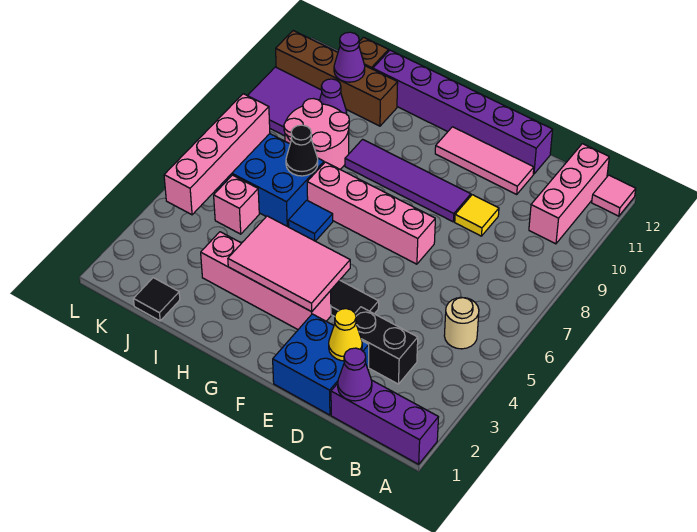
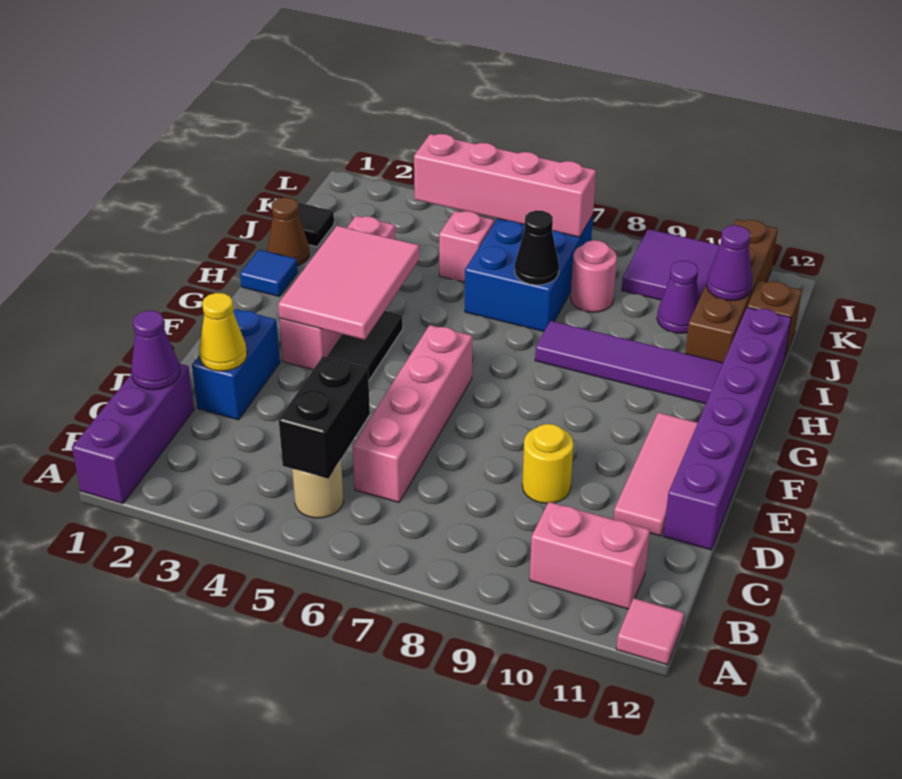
pink 1x3 brick [529,144,609,244] -> pink 1x2 brick [530,502,650,609]
black 1x2 brick [355,307,418,384] -> black 1x2 brick moved to [279,356,370,479]
blue 2x2 brick [273,314,369,415] -> blue 1x2 brick [192,309,280,420]
yellow 1x1 tile [455,195,499,236] -> yellow 1x1 round brick [522,424,573,504]
pink 1x4 brick [307,162,435,264] -> pink 1x4 brick moved to [352,325,472,502]
purple 1x4 tile [345,139,471,222] -> purple 1x4 tile turned to [535,321,723,404]
blue 1x1 tile [288,200,333,241] -> blue 1x1 tile moved to [240,250,298,297]
none -> brown 1x1 cone [268,197,309,266]
pink 2x2 round brick [284,99,349,169] -> pink 1x1 round brick [571,240,617,312]

